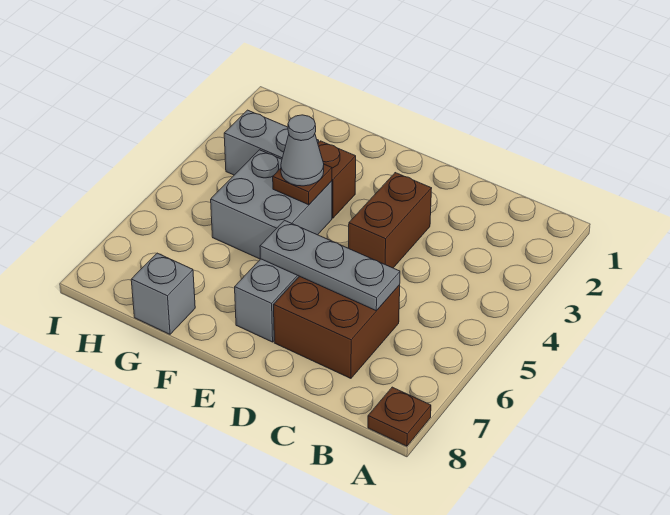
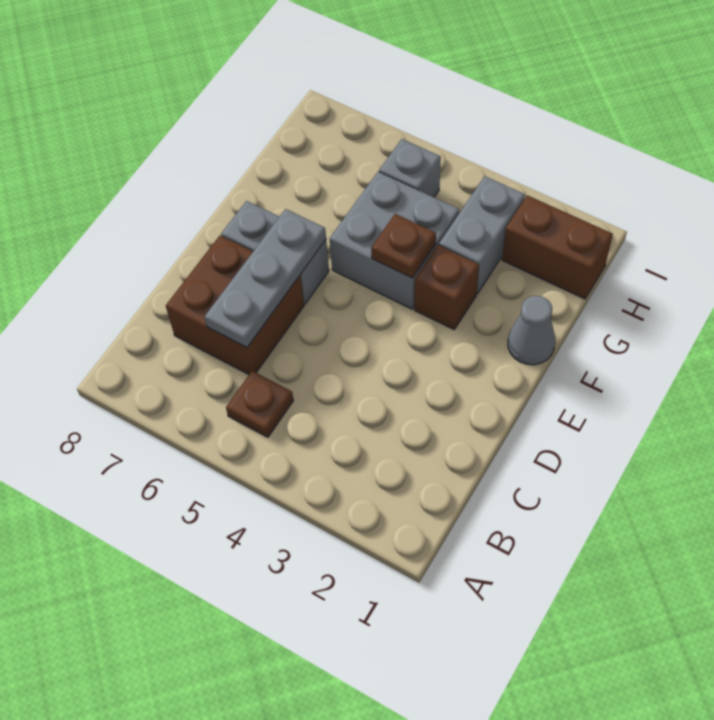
brown 1x1 plate [368,387,431,446] -> brown 1x1 plate moved to [226,371,294,437]
brown 1x2 brick [349,173,432,268] -> brown 1x2 brick moved to [502,195,613,299]
grey 1x1 cone [281,115,324,186] -> grey 1x1 cone moved to [508,296,555,365]
grey 1x1 brick [131,253,195,334] -> grey 1x1 brick moved to [379,139,441,197]

